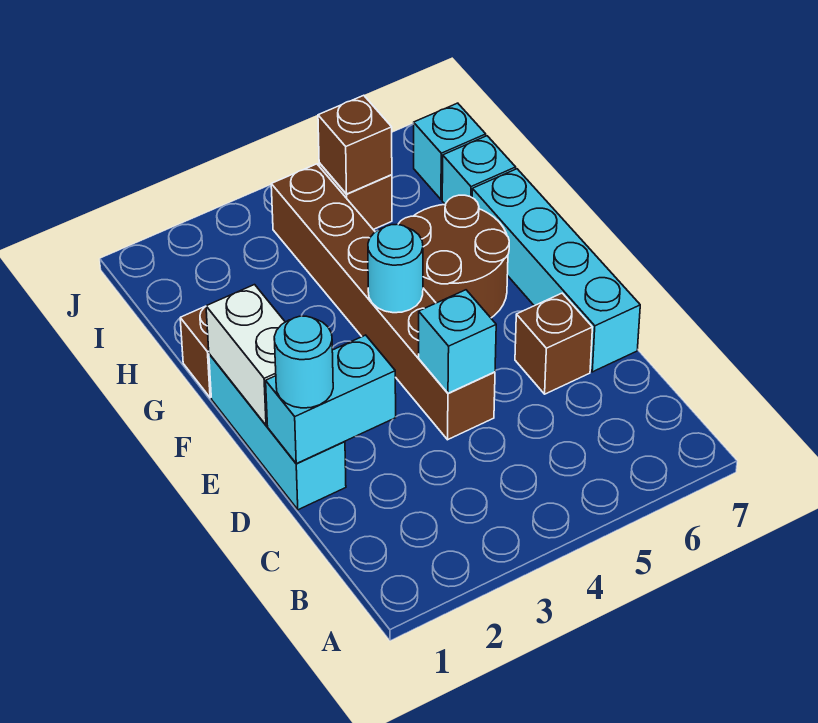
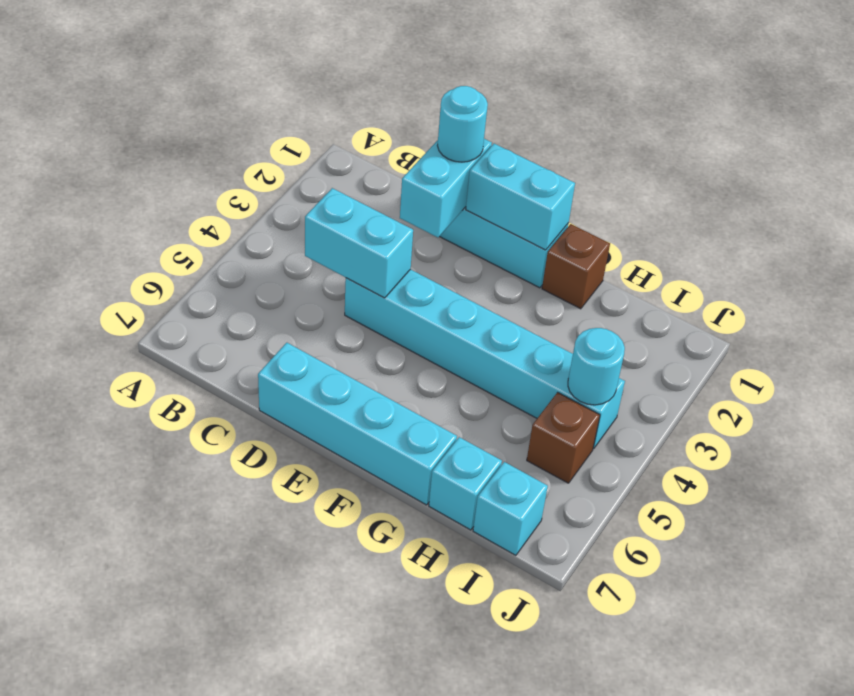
brown 1x6 brick [271,164,495,440] -> cyan 1x6 brick [345,269,625,449]
cyan 1x1 brick [419,290,496,393] -> cyan 1x2 brick [305,188,413,298]
brown 1x1 brick [515,293,592,394] -> none
white 1x2 brick [206,285,285,425] -> cyan 1x2 brick [466,144,575,250]
cyan 1x1 round brick [368,224,423,313] -> cyan 1x1 round brick moved to [568,328,625,405]
brown 2x2 round brick [398,195,509,318] -> none
brown 1x1 brick [318,95,392,194] -> none

